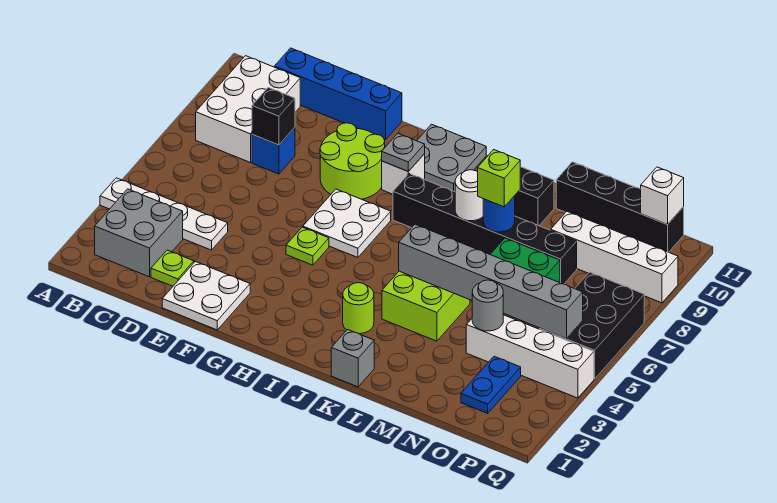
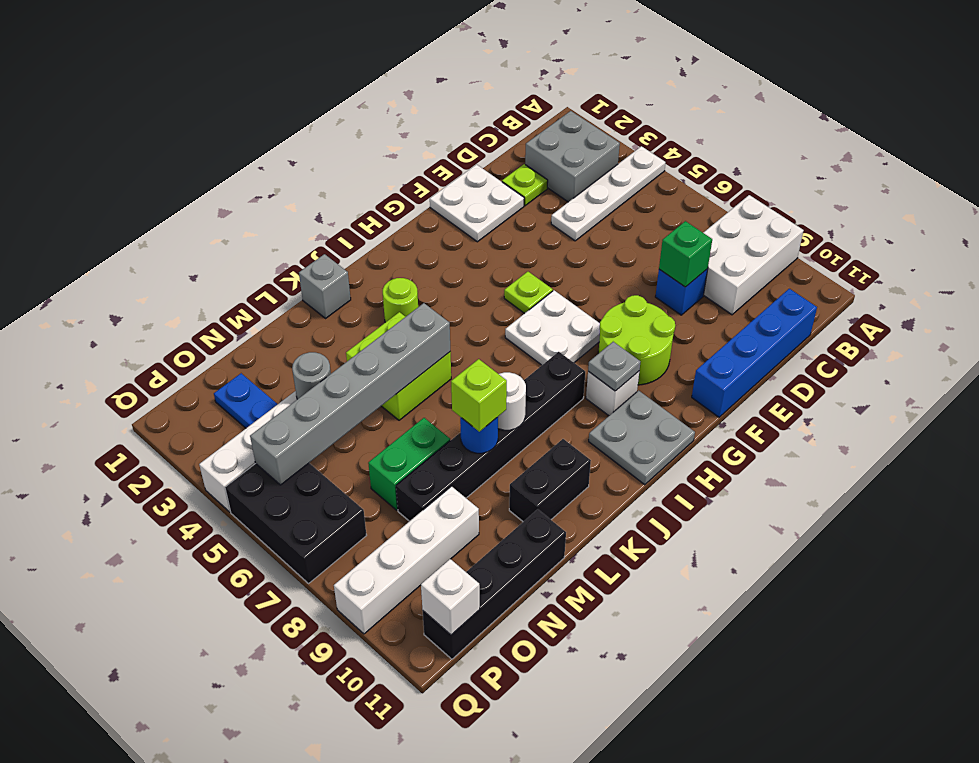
white 2x3 brick [196,56,300,163] -> white 2x3 brick turned to [703,195,804,315]
black 1x1 brick [252,88,295,145] -> green 1x1 brick [659,221,712,287]

